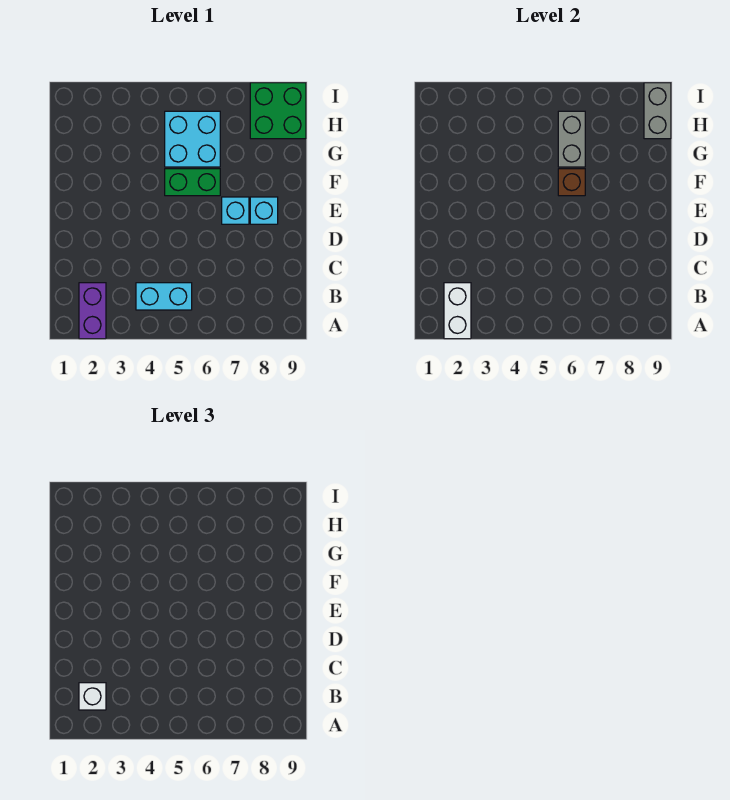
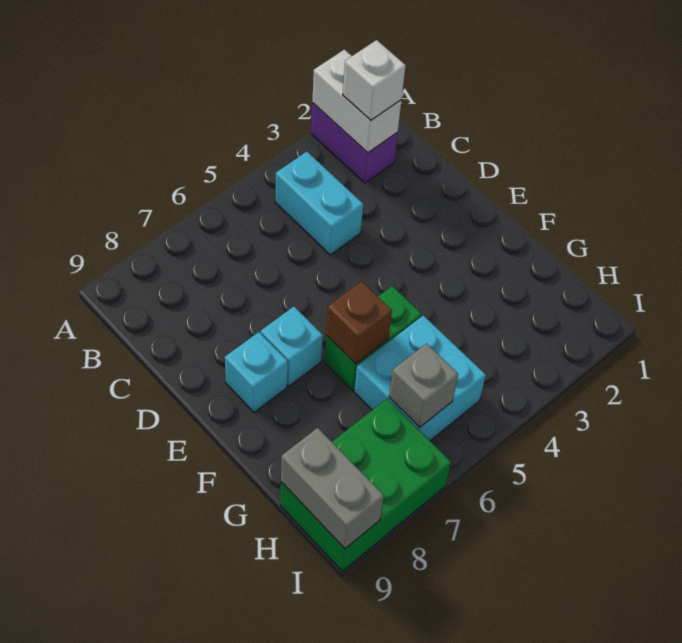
cyan 1x2 brick [136,283,192,310] -> cyan 1x2 brick turned to [275,152,363,255]
grey 1x2 brick [558,111,585,167] -> grey 1x1 brick [389,344,458,427]
green 2x2 brick [250,83,306,139] -> green 2x3 brick [280,399,451,571]

